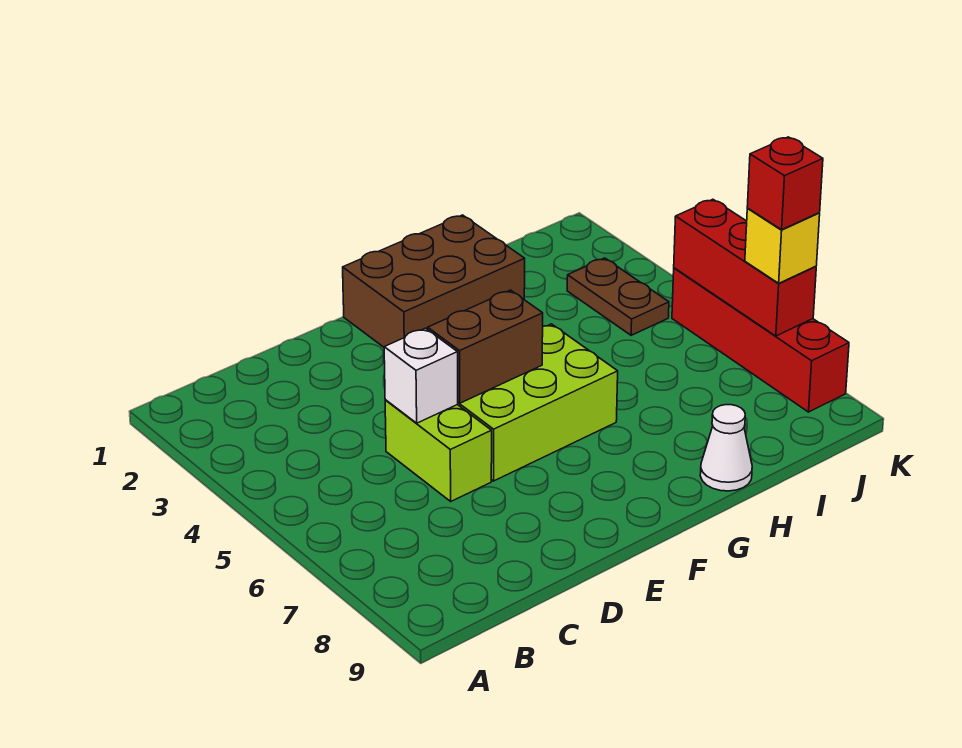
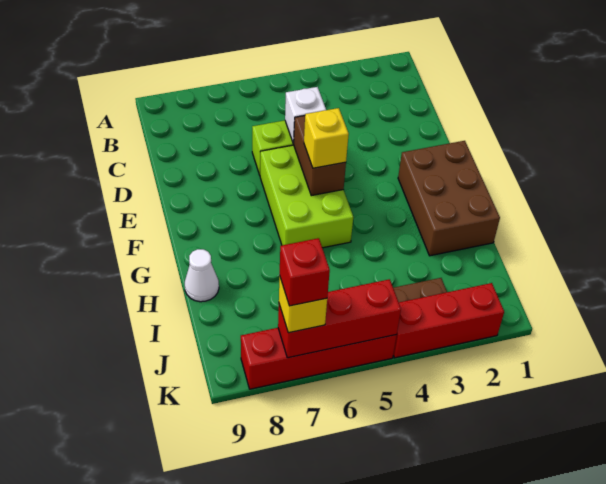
none -> yellow 1x1 brick [304,108,349,168]
none -> red 1x3 brick [393,283,504,358]

